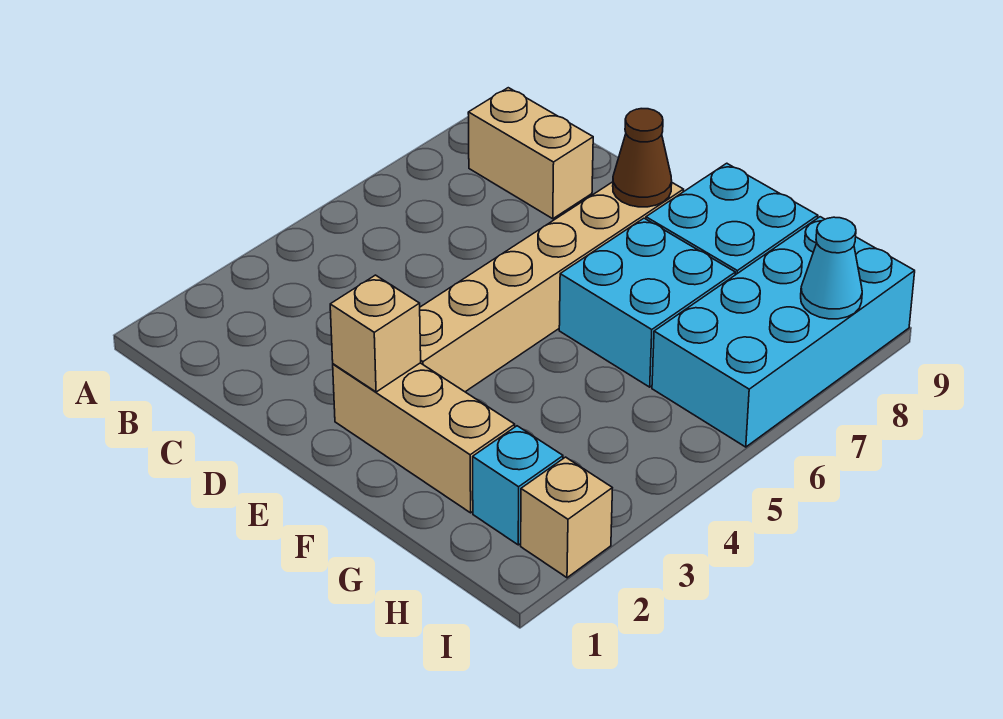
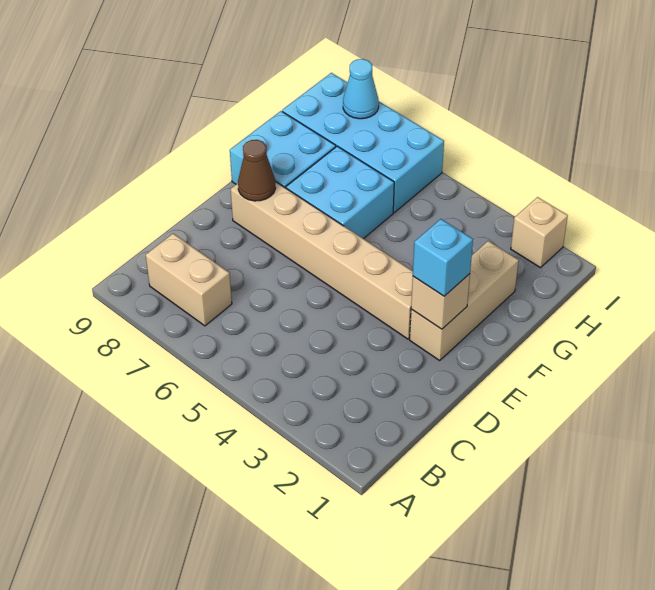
tan 1x2 brick [468,88,593,219] -> tan 1x2 brick turned to [146,234,232,326]
cyan 1x1 brick [473,426,563,545] -> cyan 1x1 brick moved to [413,219,473,296]

